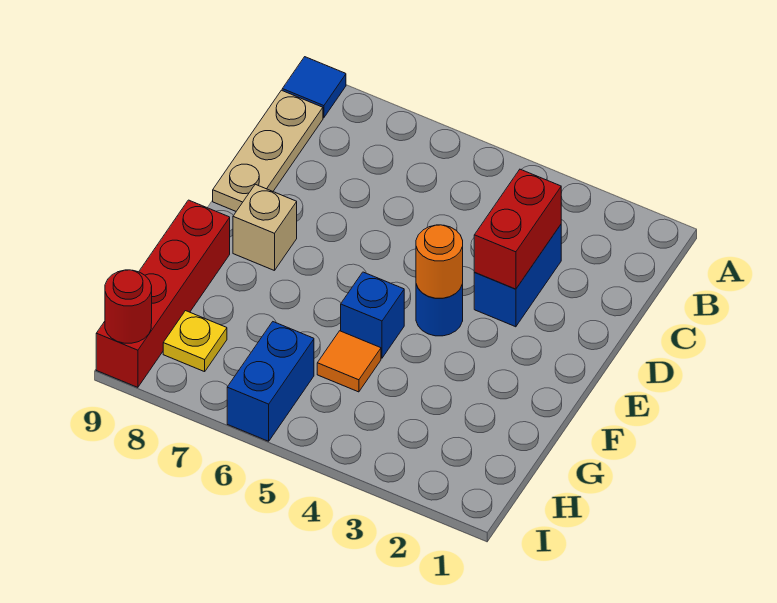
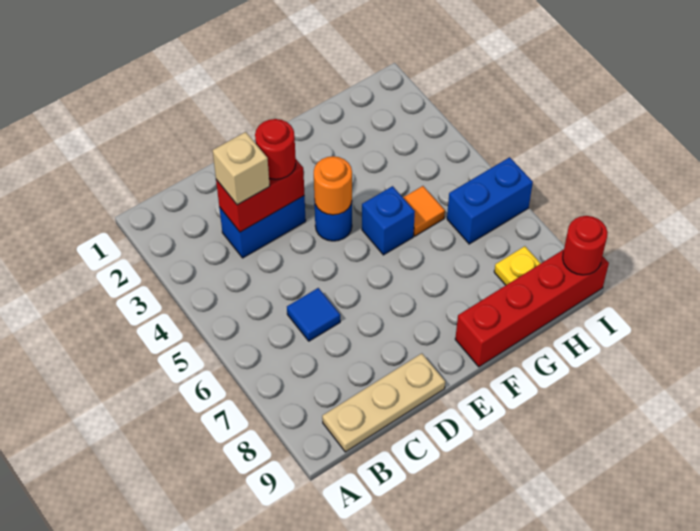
blue 1x1 tile [282,57,346,118] -> blue 1x1 tile moved to [287,288,340,341]
none -> red 1x1 round brick [255,119,296,179]
tan 1x1 brick [233,184,297,271] -> tan 1x1 brick moved to [213,132,270,205]

